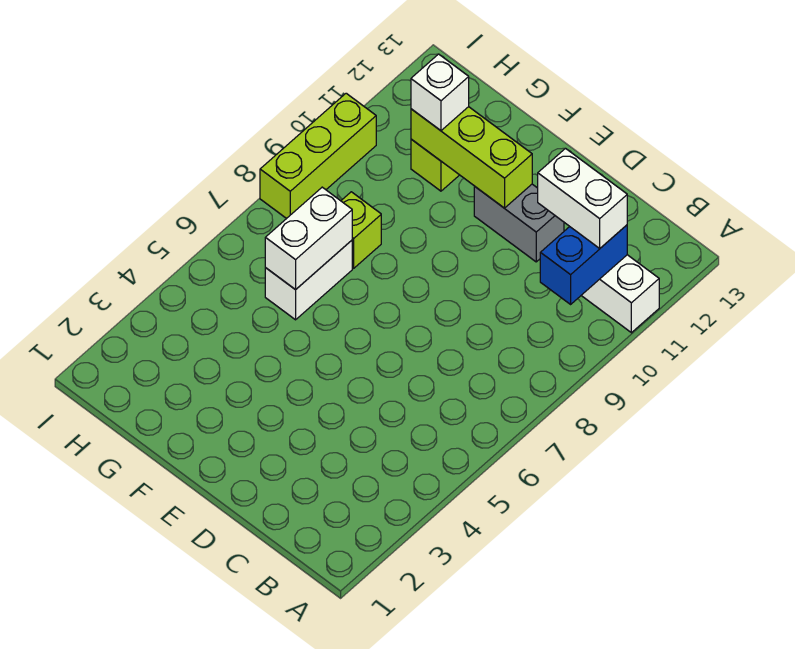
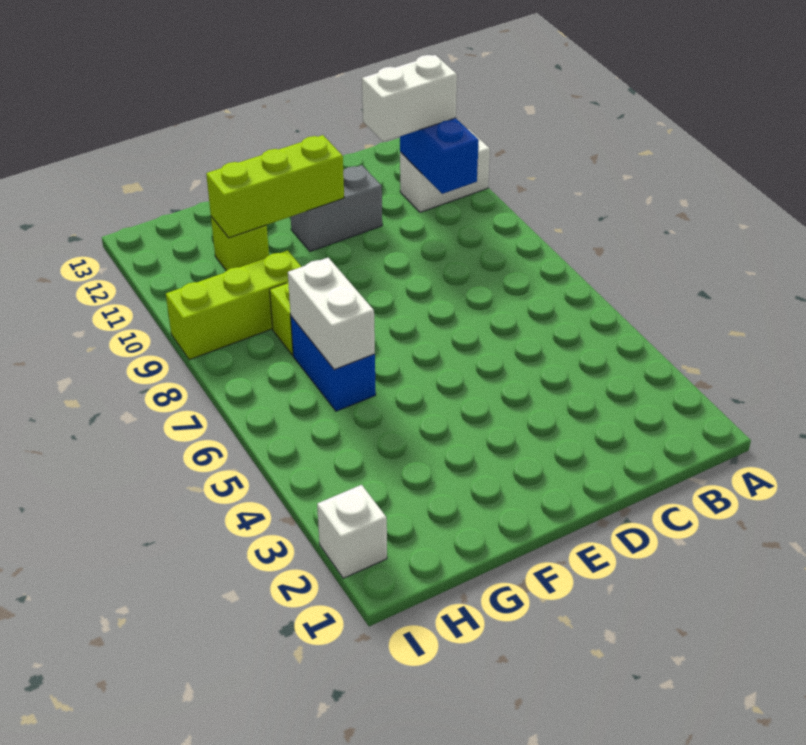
white 1x2 brick [265,240,352,320] -> blue 1x2 brick [291,316,376,411]
white 1x1 brick [411,54,469,131] -> white 1x1 brick moved to [317,485,387,578]
lime 1x3 brick [260,93,376,219] -> lime 1x3 brick turned to [166,250,301,360]

